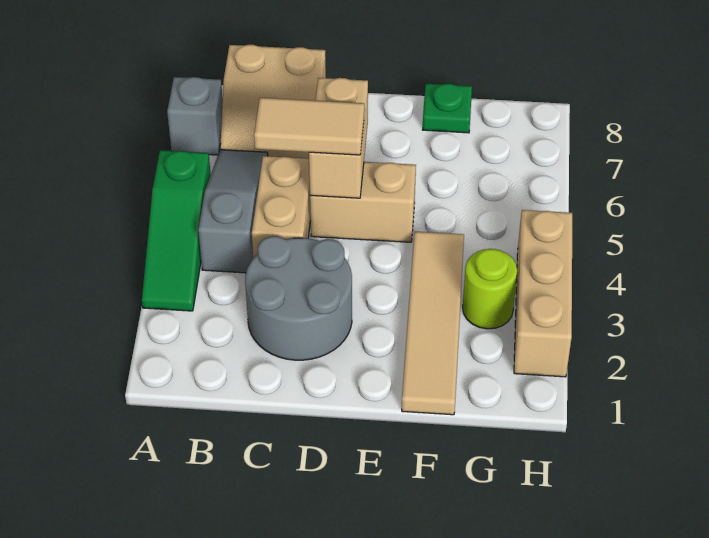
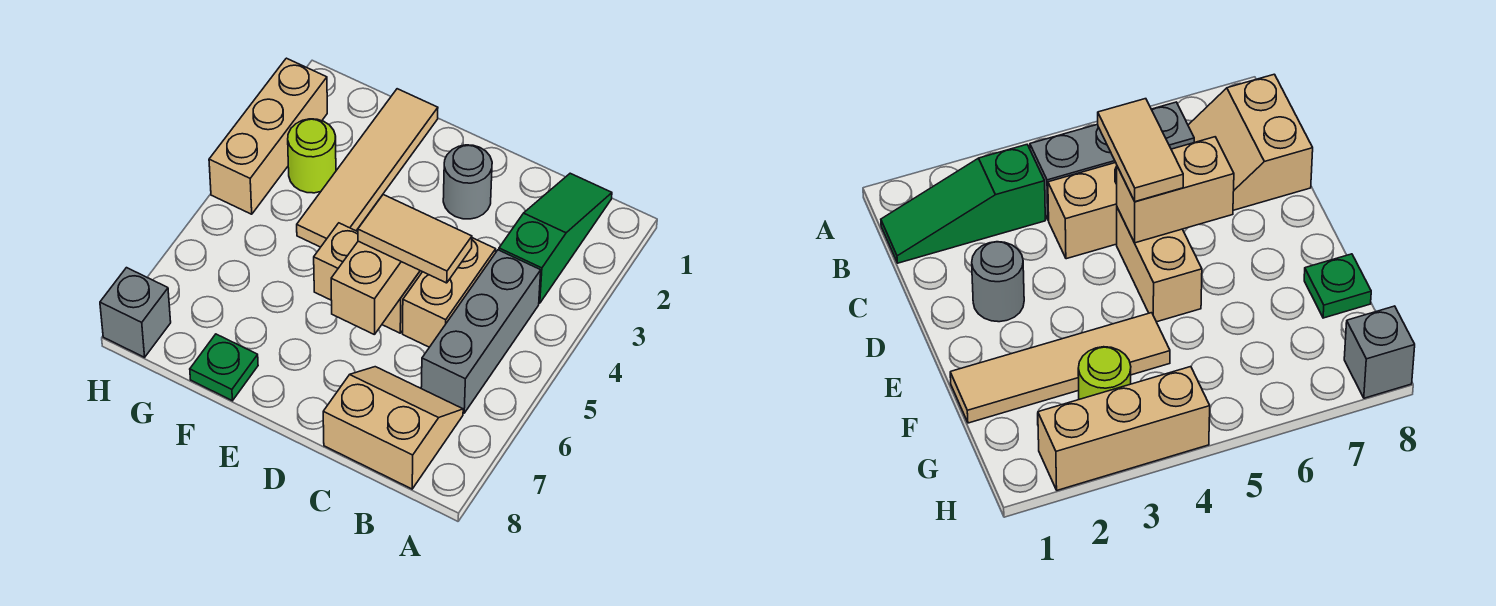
green 1x3 slope [142,150,211,311] -> green 1x3 slope moved to [499,173,612,303]
grey 1x1 brick [167,77,223,155] -> grey 1x1 brick moved to [100,268,171,357]
grey 1x3 slope [198,150,268,273] -> grey 1x3 brick [421,250,541,413]
grey 2x2 round brick [245,236,352,360] -> grey 1x1 round brick [443,145,492,219]

